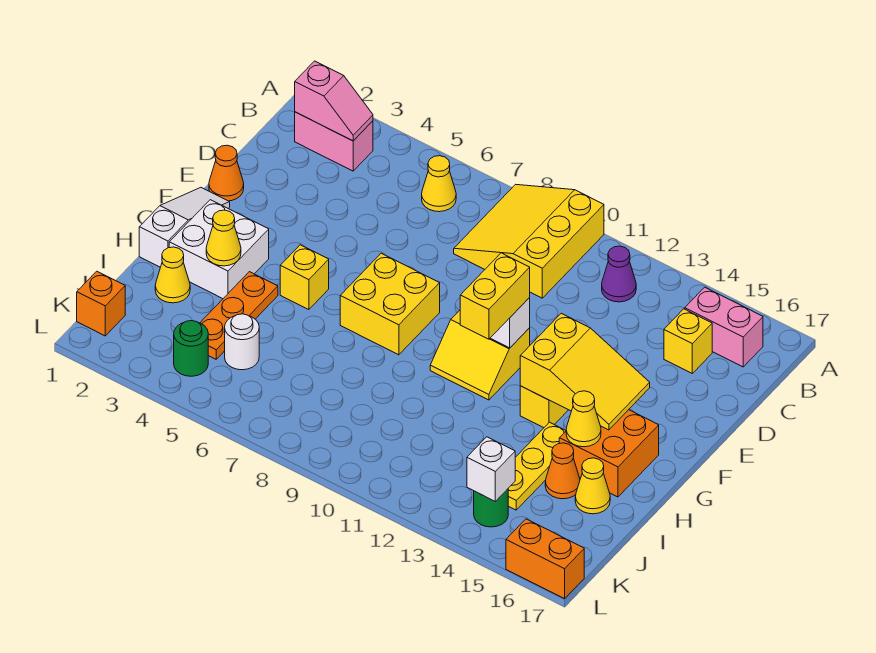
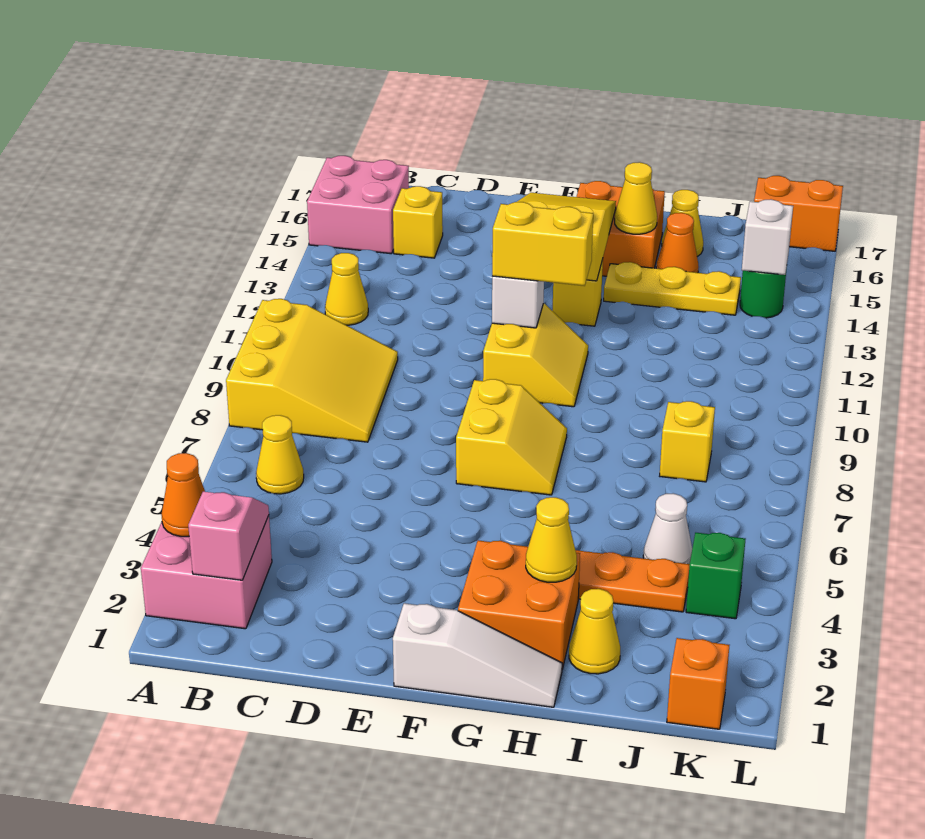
yellow 3x3 slope [454,184,604,298] -> yellow 3x3 slope turned to [226,299,398,442]
pink 1x2 brick [295,112,373,171] -> pink 2x2 brick [141,516,272,629]
purple 1x1 cone [602,246,636,302] -> yellow 1x1 cone [325,253,368,325]
pink 1x2 brick [685,287,763,367] -> pink 2x2 brick [307,156,409,254]
orange 1x1 cone [209,145,244,201] -> orange 1x1 cone moved to [161,453,205,537]
white 1x3 slope [139,188,230,267] -> white 1x3 slope turned to [393,603,562,707]
yellow 2x2 brick [340,253,440,355] -> yellow 2x2 slope [456,379,567,495]
white 2x2 brick [169,200,269,299] -> orange 2x2 brick [458,540,580,669]
yellow 1x1 brick [280,245,329,310] -> yellow 1x1 brick moved to [660,401,715,482]
white 1x1 round brick [225,314,259,370] -> white 1x1 cone [643,493,692,564]
green 1x1 round brick [174,321,208,376] -> green 1x1 brick [686,533,745,619]
orange 1x2 brick [506,519,584,599] -> orange 1x2 brick turned to [754,176,843,251]

